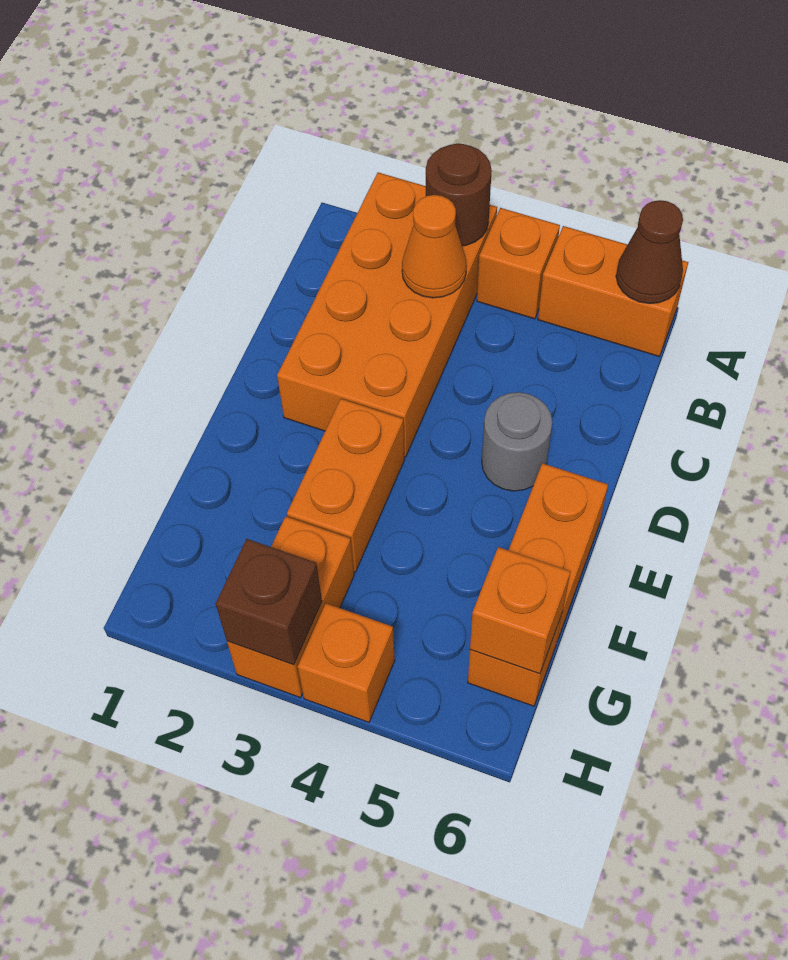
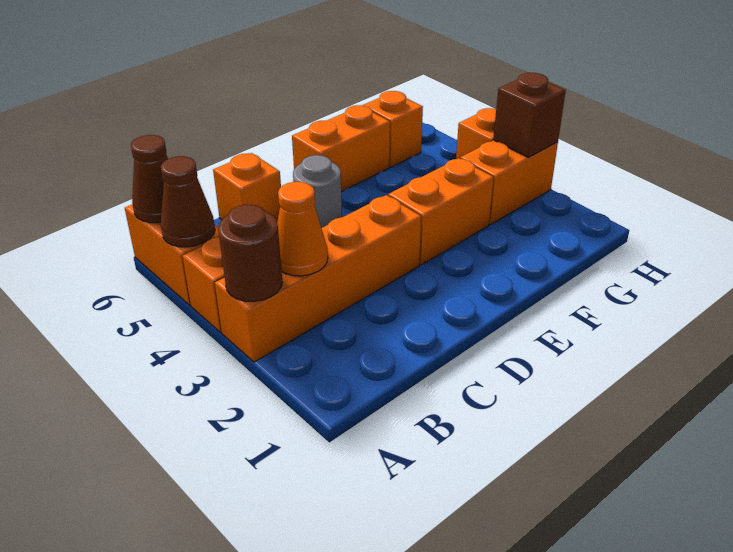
orange 2x4 brick [277,172,497,457] -> orange 1x4 brick [215,195,421,362]
none -> brown 1x1 cone [161,156,215,247]
orange 1x1 brick [470,547,570,674] -> orange 1x1 brick moved to [213,153,281,222]

